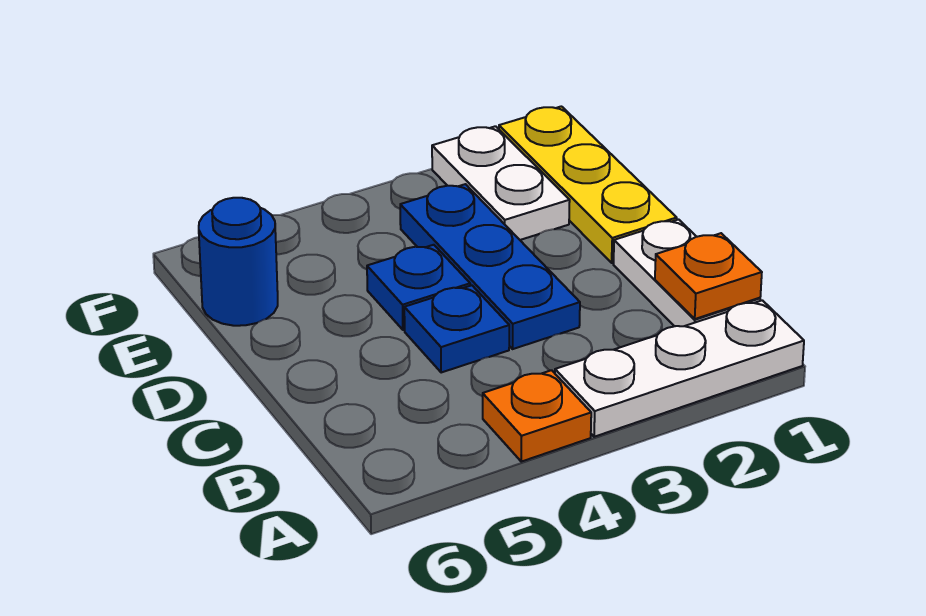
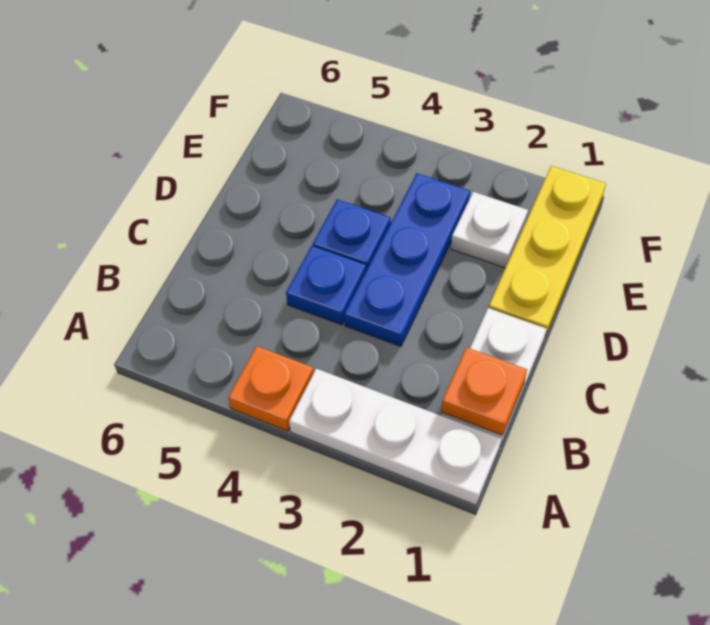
white 1x2 plate [432,126,570,240] -> white 1x1 plate [451,192,528,268]
blue 1x1 round brick [199,198,278,326] -> none

